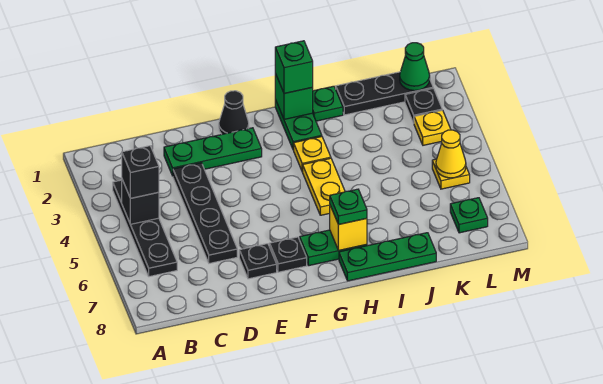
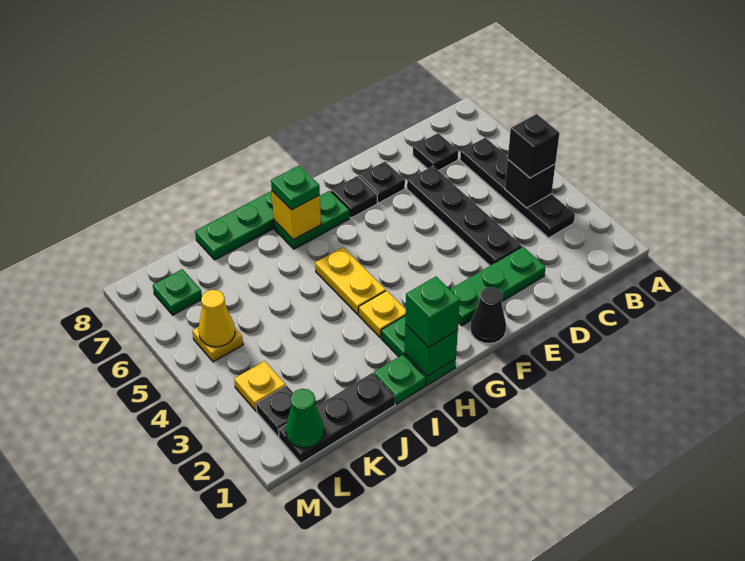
none -> black 1x1 plate [413,133,458,171]

